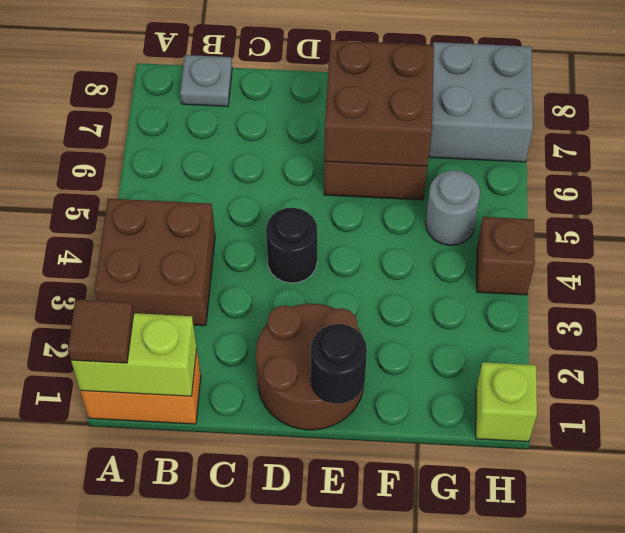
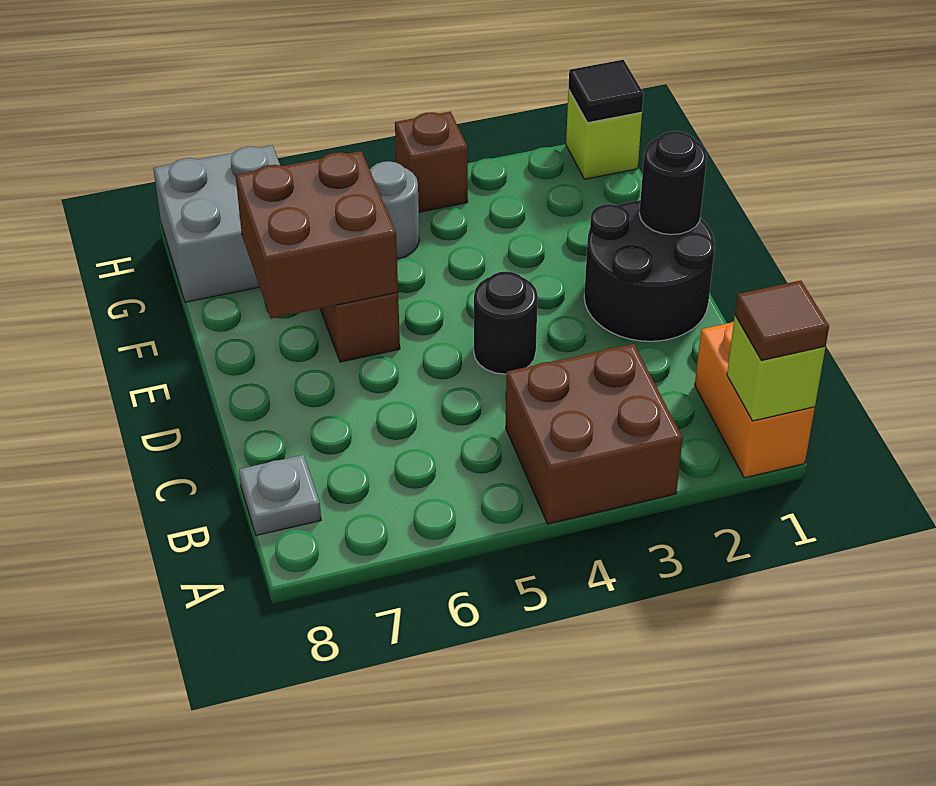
lime 1x2 brick [71,313,197,396] -> lime 1x1 brick [727,316,825,421]
brown 2x2 round brick [256,304,364,430] -> black 2x2 round brick [584,200,715,341]
none -> black 1x1 tile [568,60,644,123]

